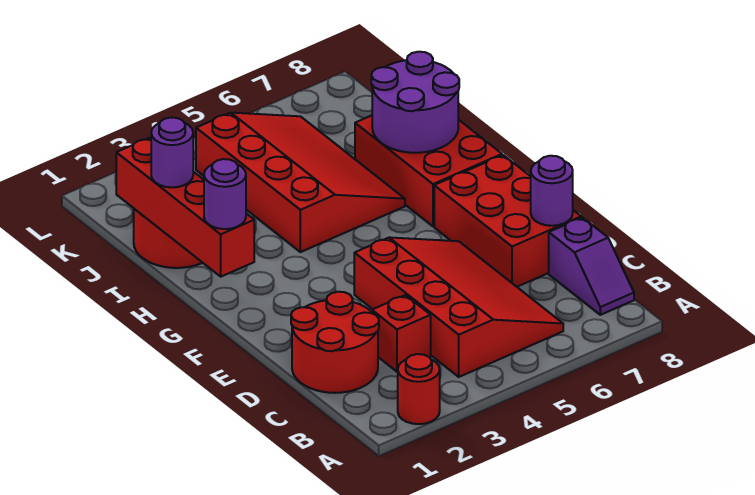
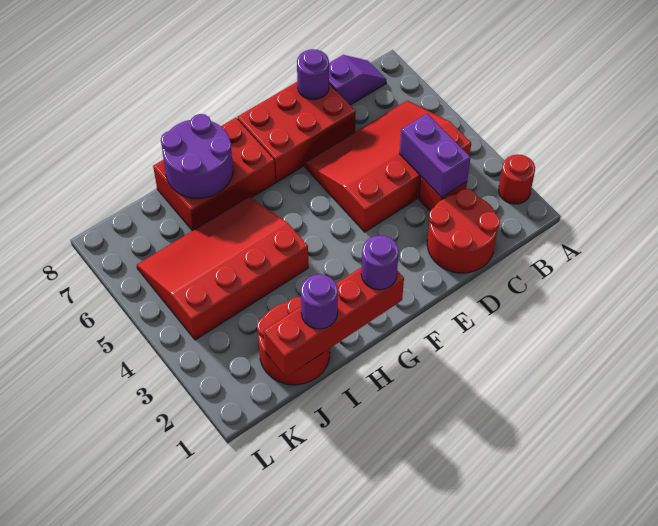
none -> purple 1x2 brick [400,114,471,197]

